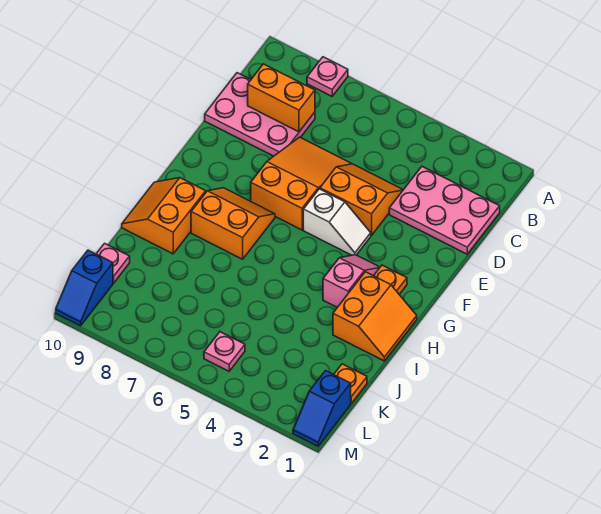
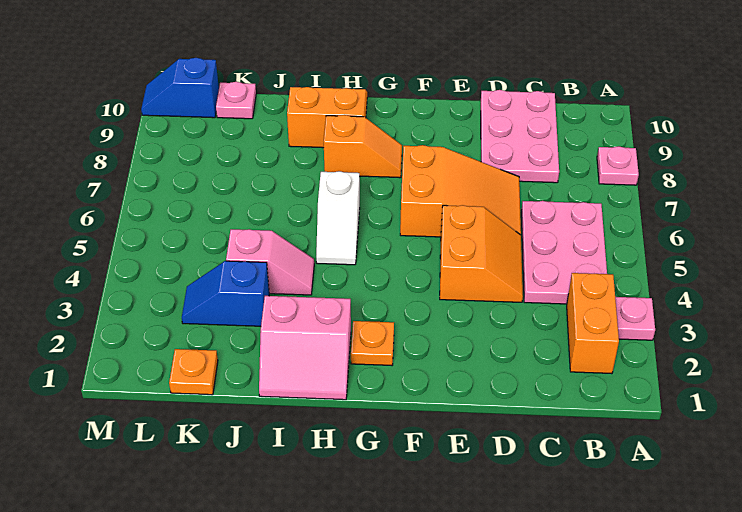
pink 2x3 plate [389,167,500,254] -> pink 2x3 plate moved to [521,201,607,304]
orange 1x2 brick [248,64,315,132] -> orange 1x2 brick moved to [567,273,619,374]
white 1x2 slope [303,189,371,255] -> white 1x2 slope moved to [316,171,360,265]
pink 1x2 slope [323,255,380,307] -> pink 1x2 slope moved to [226,229,314,295]
orange 2x2 slope [191,188,275,259] -> orange 1x2 slope [324,115,402,178]
orange 2x2 slope [333,272,417,361] -> pink 2x2 slope [259,296,351,400]
blue 1x2 slope [293,371,351,446] -> blue 1x2 slope moved to [182,261,269,326]
pink 1x1 plate [204,332,245,371] -> pink 1x1 plate moved to [615,297,655,340]

